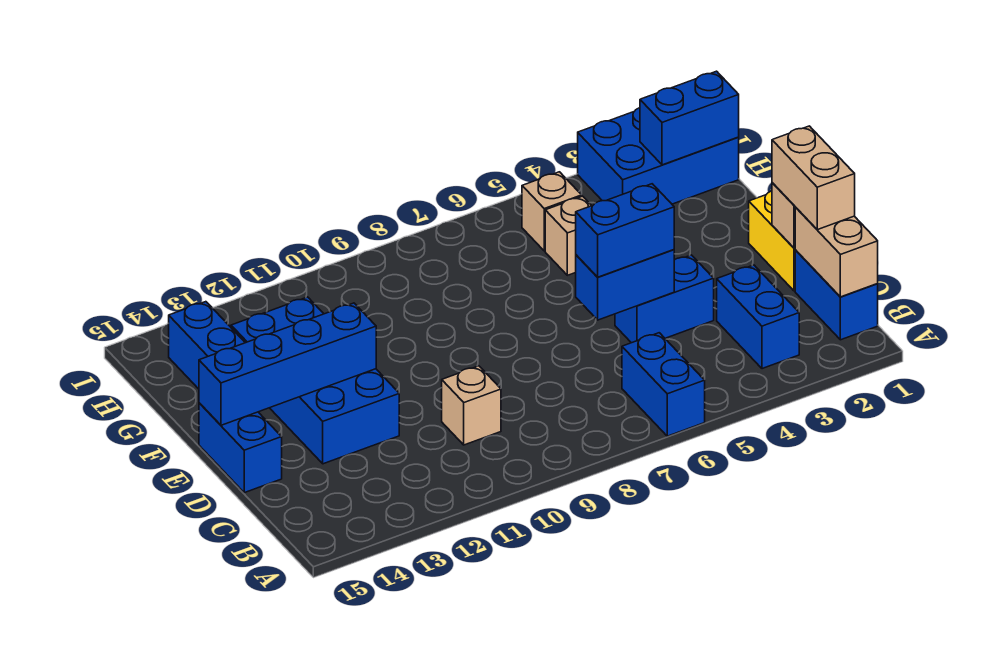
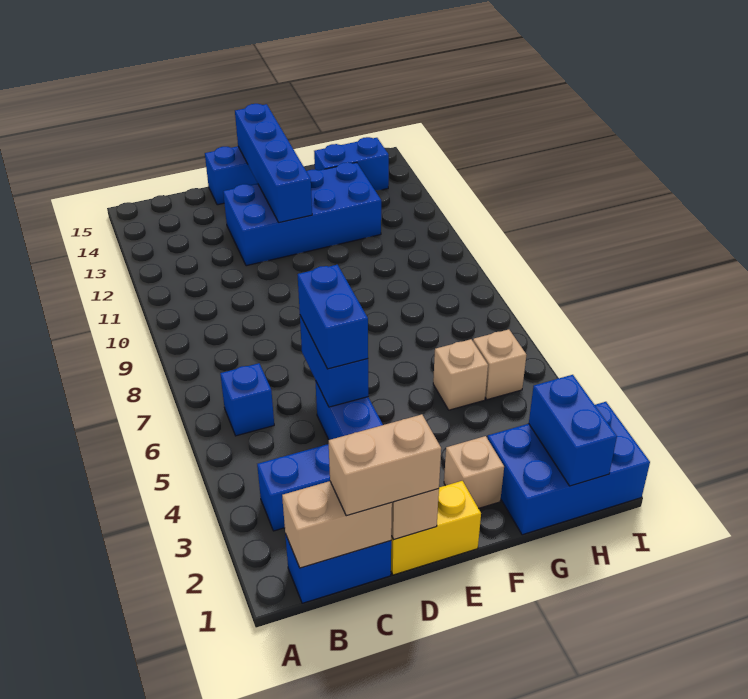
blue 1x2 brick [622,333,705,436] -> blue 1x1 brick [220,363,274,436]
tan 1x1 brick [442,366,501,445] -> tan 1x1 brick moved to [444,436,504,508]
blue 2x3 brick [578,108,739,204] -> blue 2x3 brick turned to [487,402,650,535]

